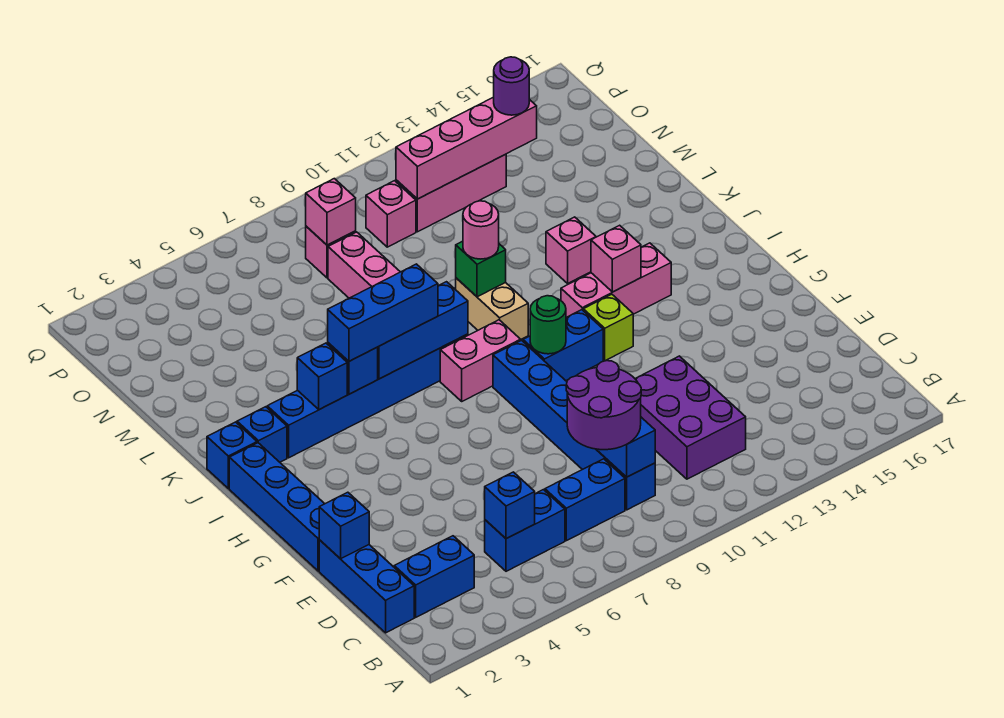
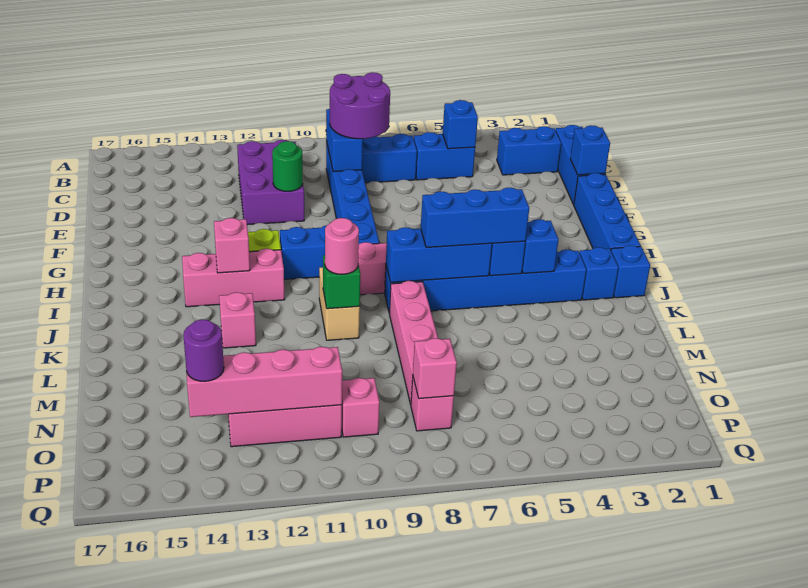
green 1x1 round brick [530,296,566,354] -> green 1x1 round brick moved to [272,141,303,191]

